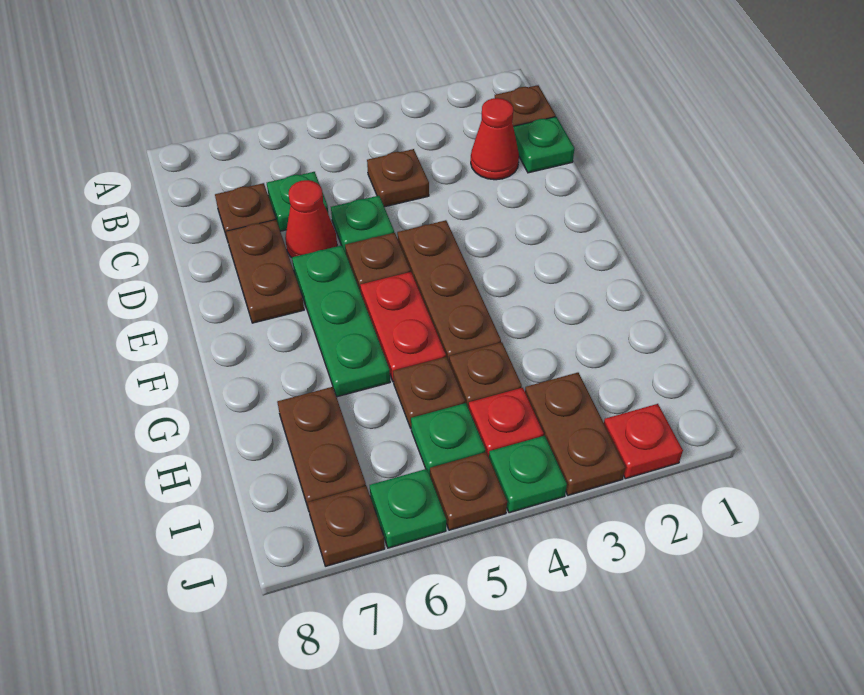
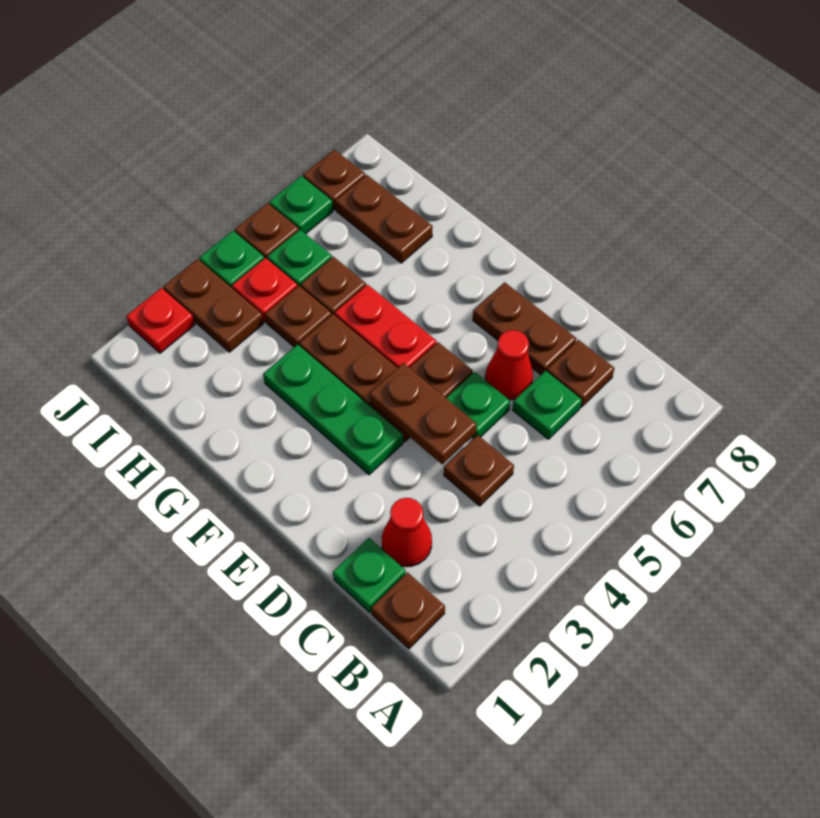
none -> brown 1x2 plate [369,363,477,464]
green 1x3 plate [292,245,390,397] -> green 1x3 plate moved to [263,345,403,475]

